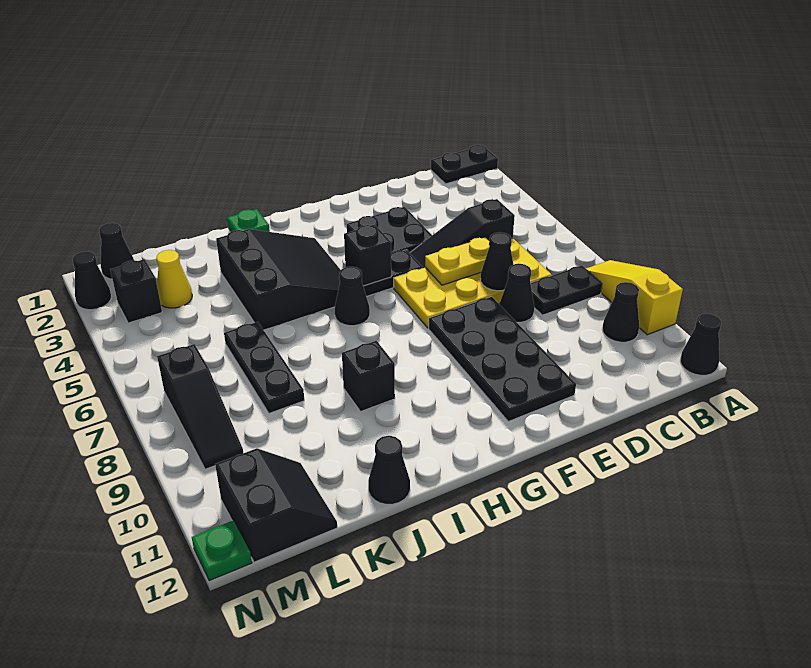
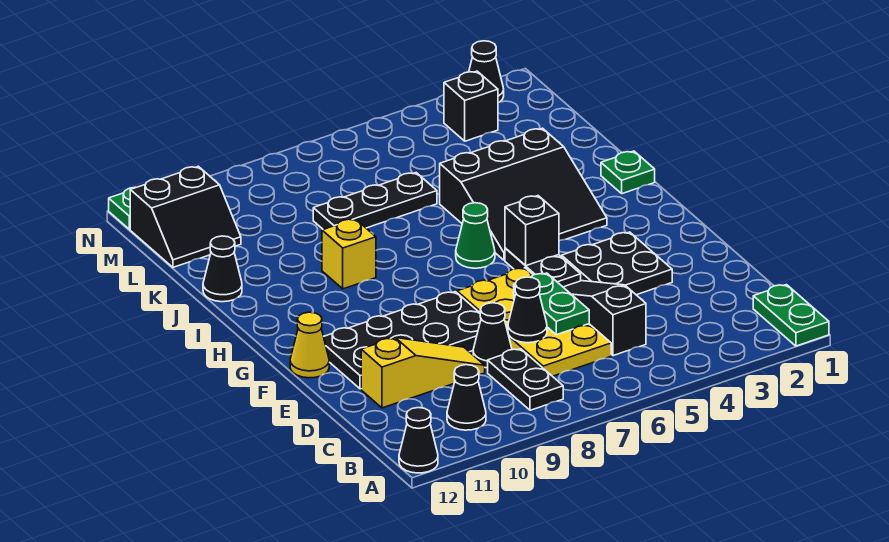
black 1x2 plate [431,145,498,184] -> green 1x2 plate [753,285,829,346]
yellow 1x3 slope [586,260,683,335] -> yellow 1x3 slope moved to [361,338,485,408]
yellow 1x2 plate [425,237,490,285] -> green 1x2 plate [514,273,589,335]
black 1x1 cone [335,267,370,326] -> green 1x1 cone [456,203,495,268]
black 1x1 brick [342,341,395,412] -> yellow 1x1 brick [322,219,376,289]
yellow 1x1 cone [157,250,192,308] -> yellow 1x1 cone moved to [290,312,329,378]
black 1x1 cone [99,223,134,279] -> none
black 1x3 slope [157,344,243,469] -> none

